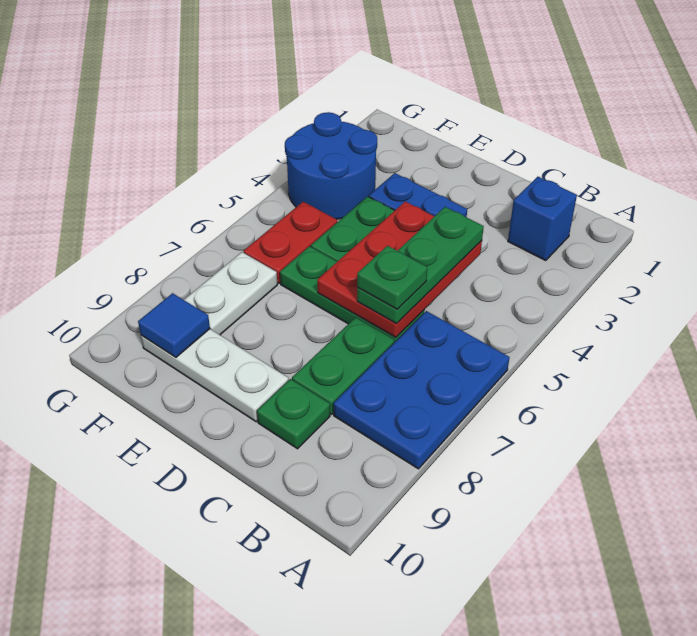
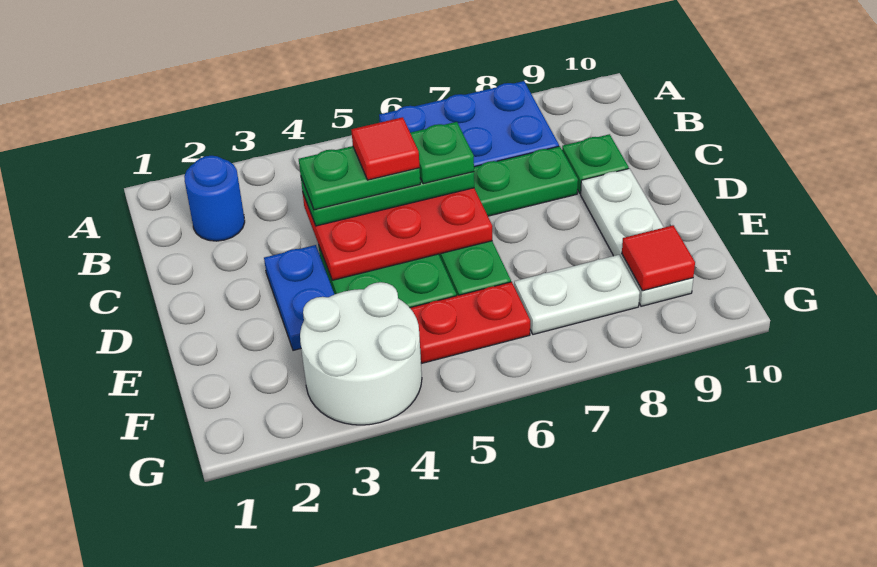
blue 1x1 brick [508,177,577,261] -> blue 1x1 round brick [184,156,245,241]
none -> green 1x2 plate [299,146,420,210]
none -> red 1x1 tile [351,117,420,180]
blue 2x2 round brick [285,112,377,219] -> white 2x2 round brick [300,282,422,425]
blue 1x1 tile [138,293,210,357] -> red 1x1 tile [622,225,695,291]

